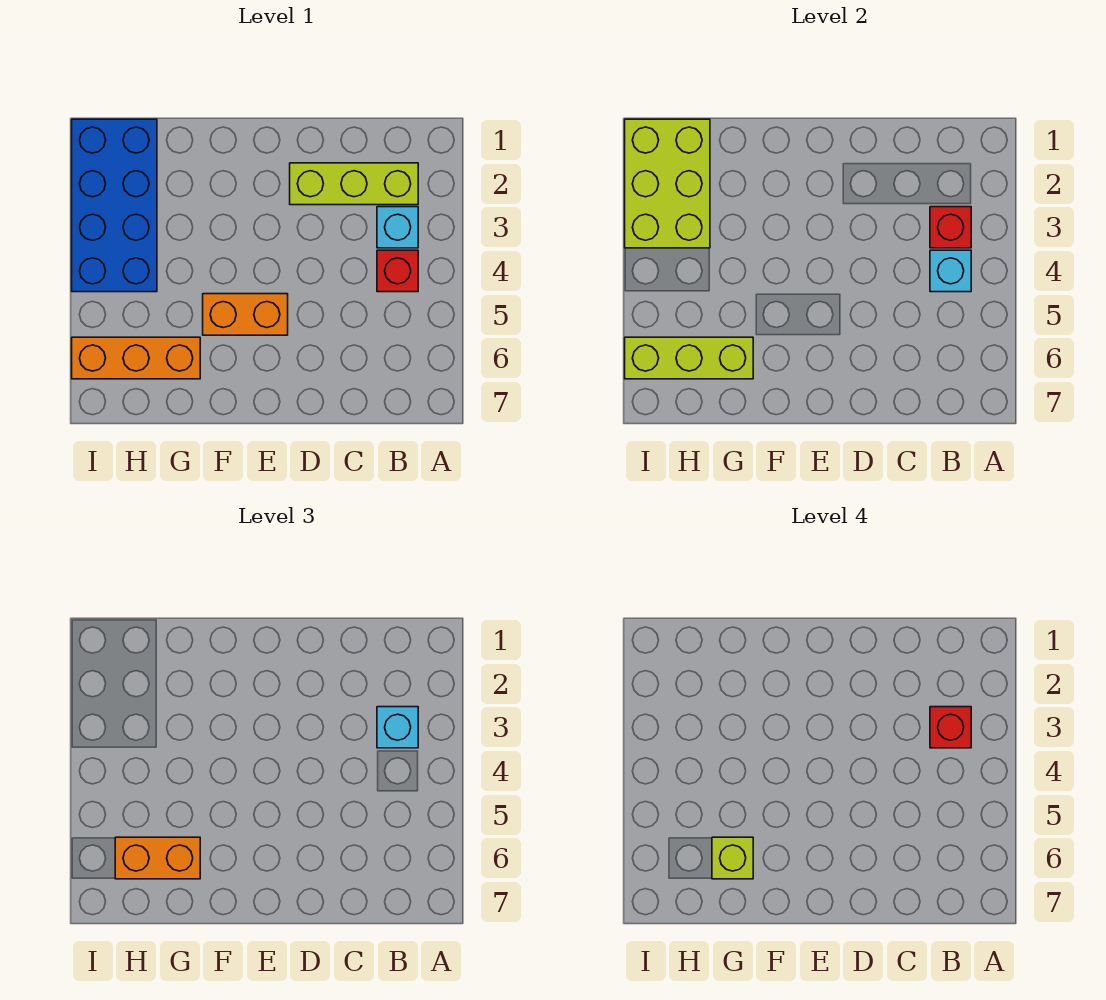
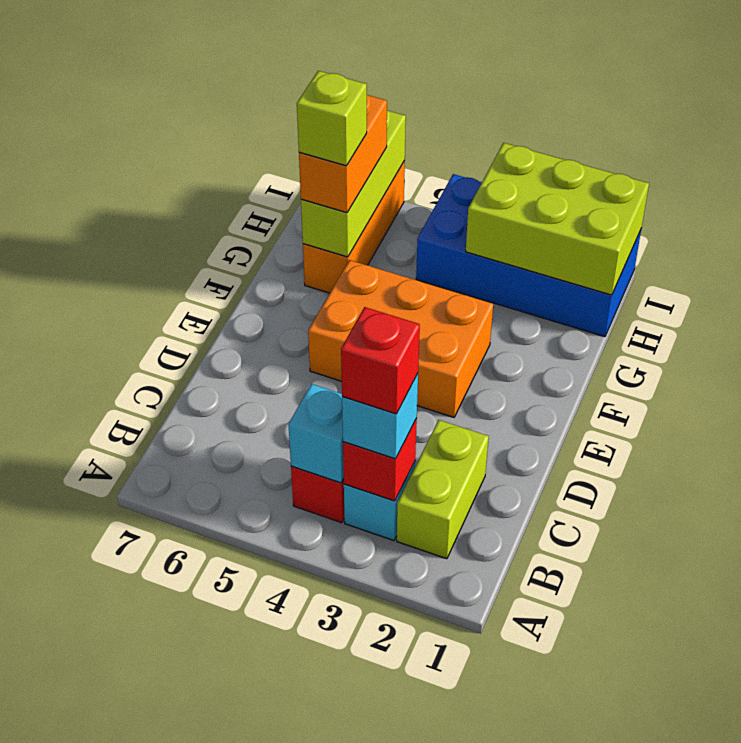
lime 1x3 brick [290,163,418,205] -> lime 1x2 brick [397,420,489,559]
orange 1x2 brick [203,294,288,335] -> orange 2x3 brick [308,260,493,417]

